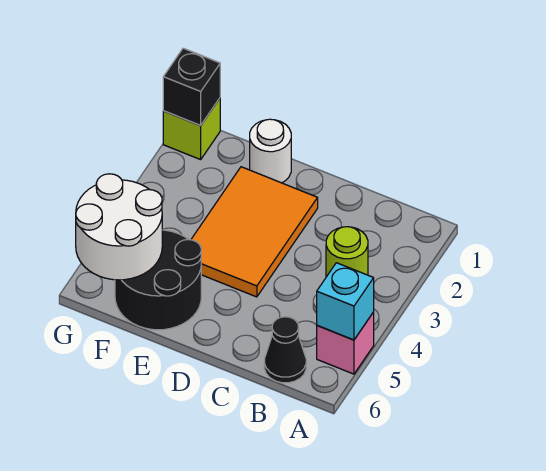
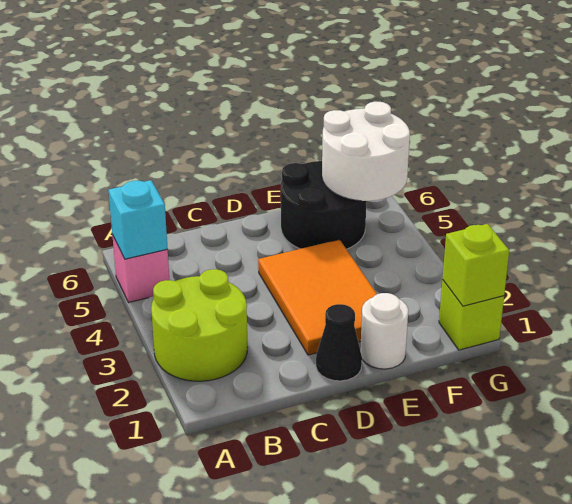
lime 1x1 round brick [326,227,368,277] -> lime 2x2 round brick [151,269,248,381]
black 1x1 cone [264,317,306,383] -> black 1x1 cone moved to [316,304,362,381]
black 1x1 brick [163,48,220,125] -> lime 1x1 brick [443,224,509,306]

